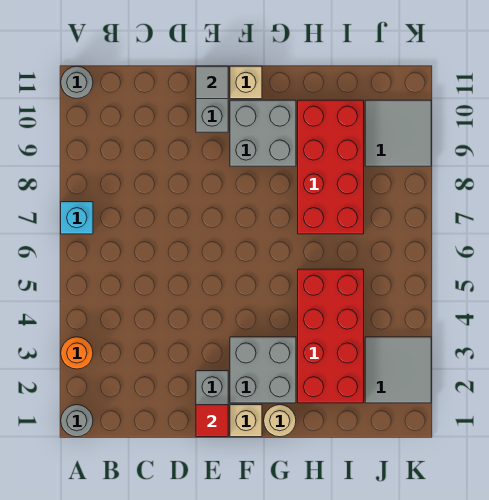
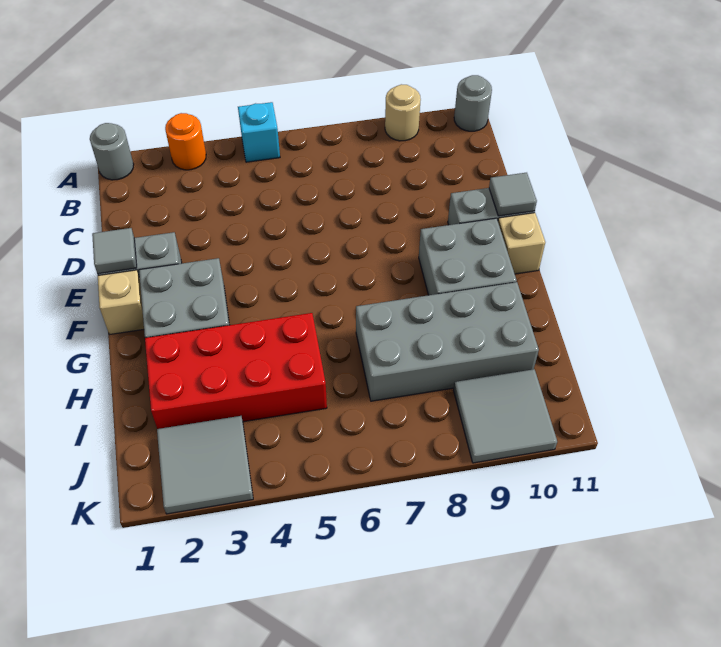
cyan 1x1 brick [61,202,93,234] -> cyan 1x1 brick moved to [238,102,280,162]
red 1x1 tile [196,405,228,437] -> grey 1x1 tile [92,228,137,274]
tan 1x1 round brick [264,405,296,437] -> tan 1x1 round brick moved to [385,84,421,141]
red 2x4 brick [298,100,364,234] -> grey 2x4 brick [356,282,539,401]

